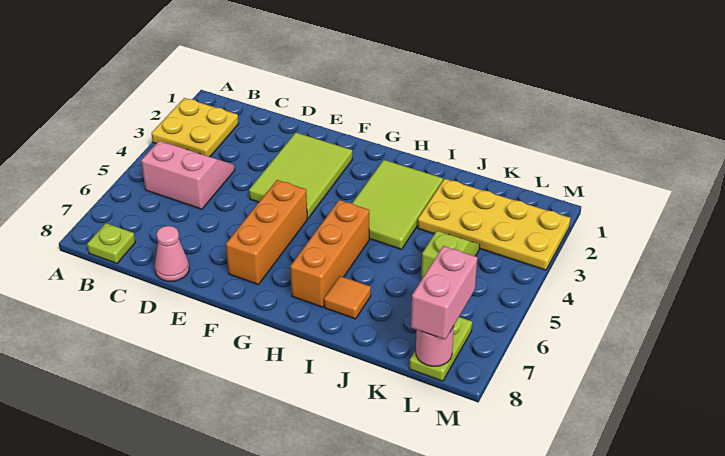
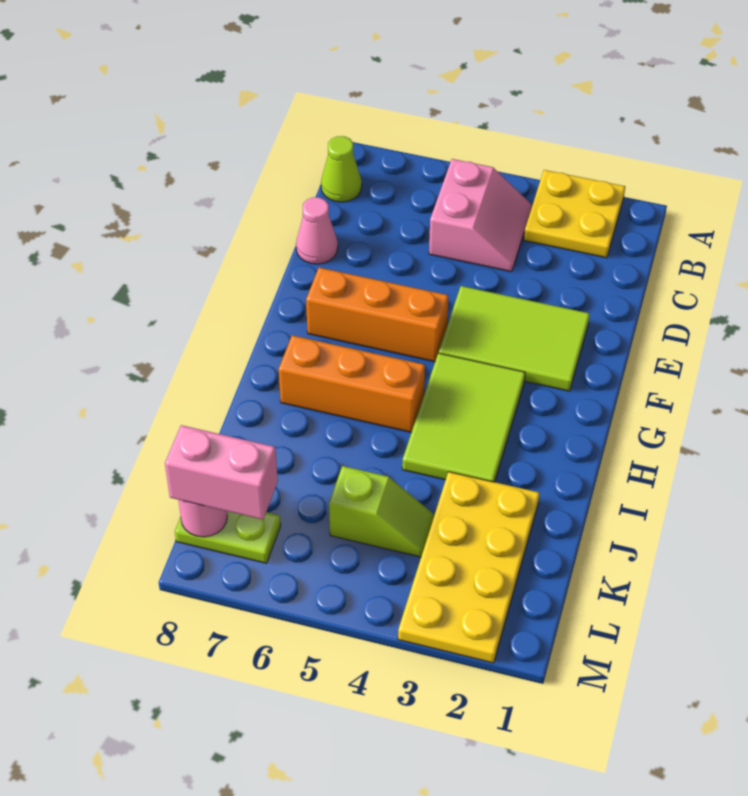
lime 1x1 plate [87,223,135,263] -> lime 1x1 cone [321,136,362,202]
lime 2x3 tile [352,160,443,250] -> lime 2x3 tile turned to [402,353,525,482]
orange 1x1 tile [324,276,371,319] -> none

